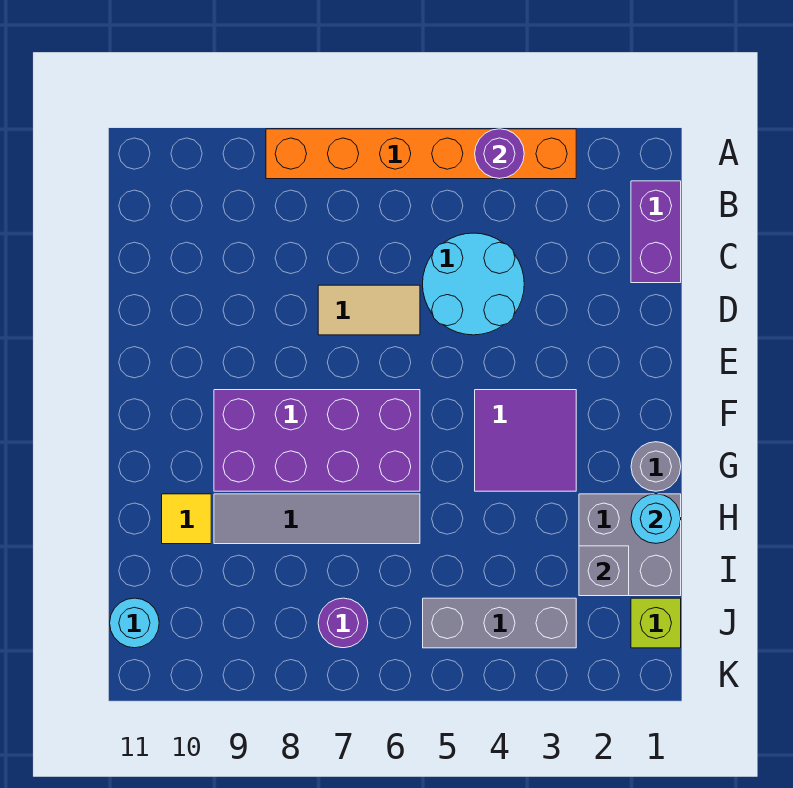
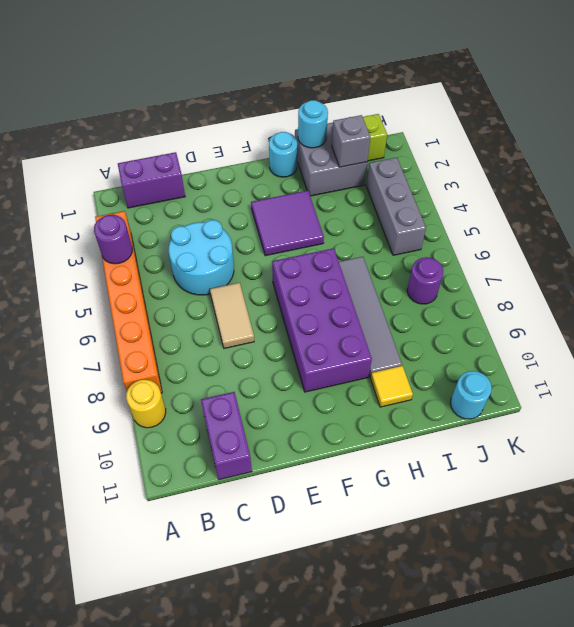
none -> yellow 1x1 round brick [126,380,166,428]
none -> purple 1x2 brick [201,392,252,480]
grey 1x1 round brick [631,442,681,491] -> cyan 1x1 round brick [269,132,297,177]

